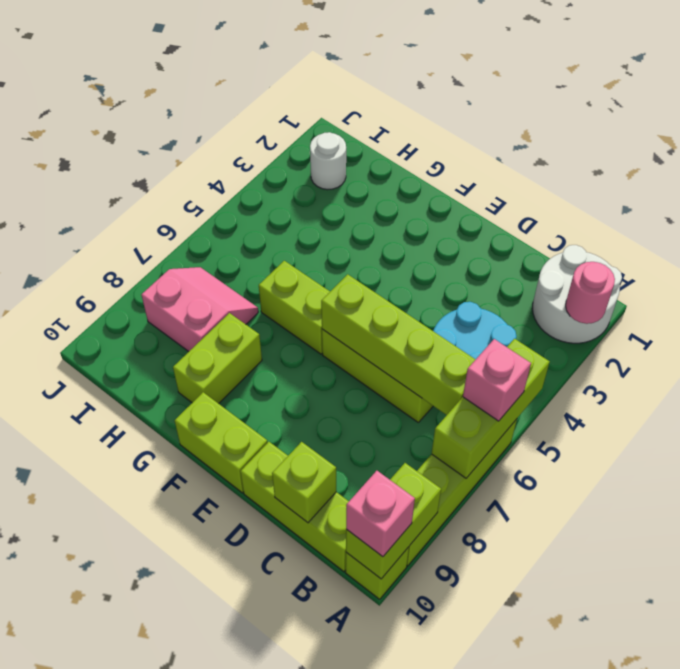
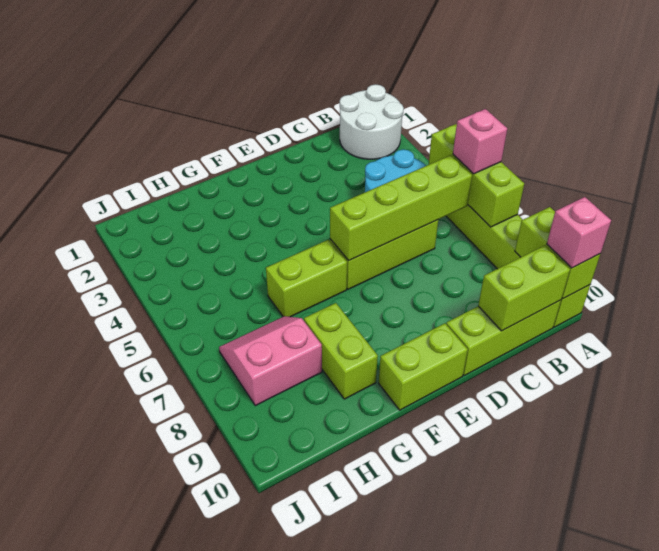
pink 1x1 round brick [566,262,615,324] -> none
lime 1x1 brick [272,442,336,523] -> lime 1x2 brick [478,245,570,331]
white 1x1 round brick [310,132,346,190] -> none

